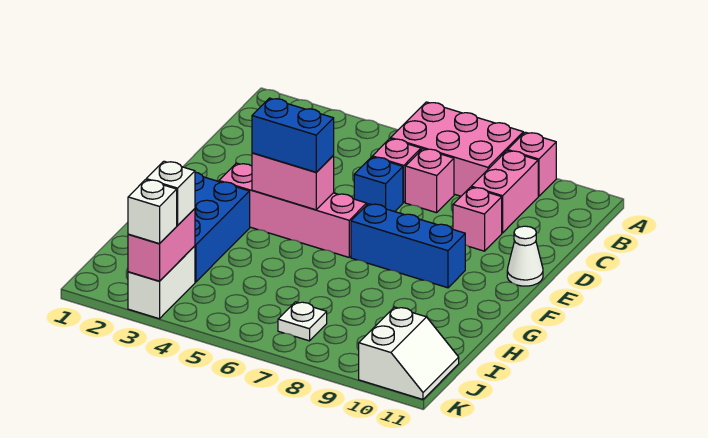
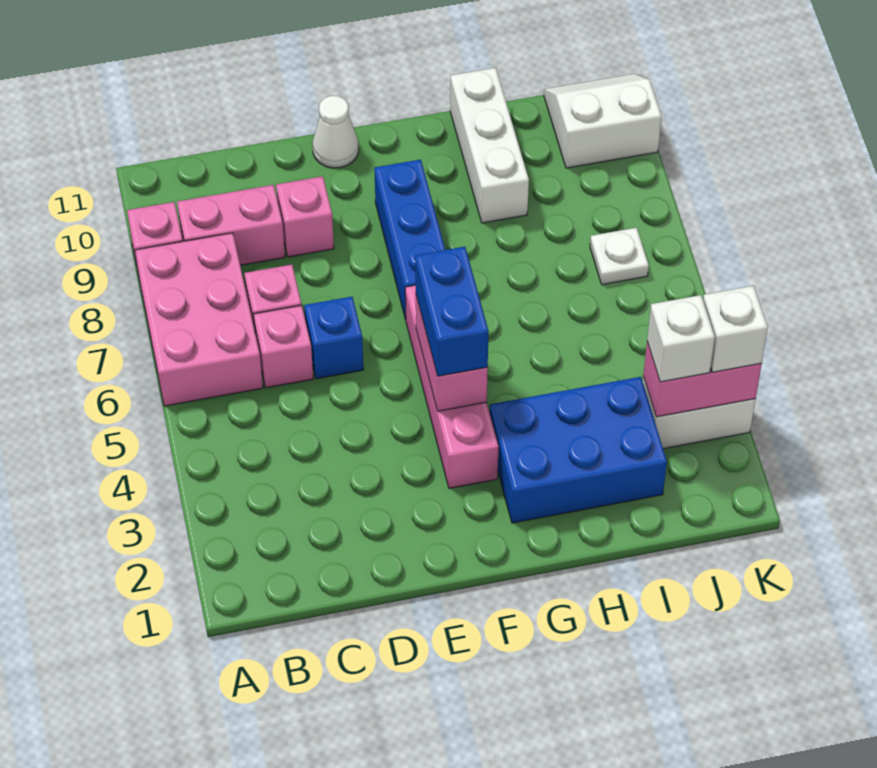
none -> white 1x3 brick [450,68,529,223]

